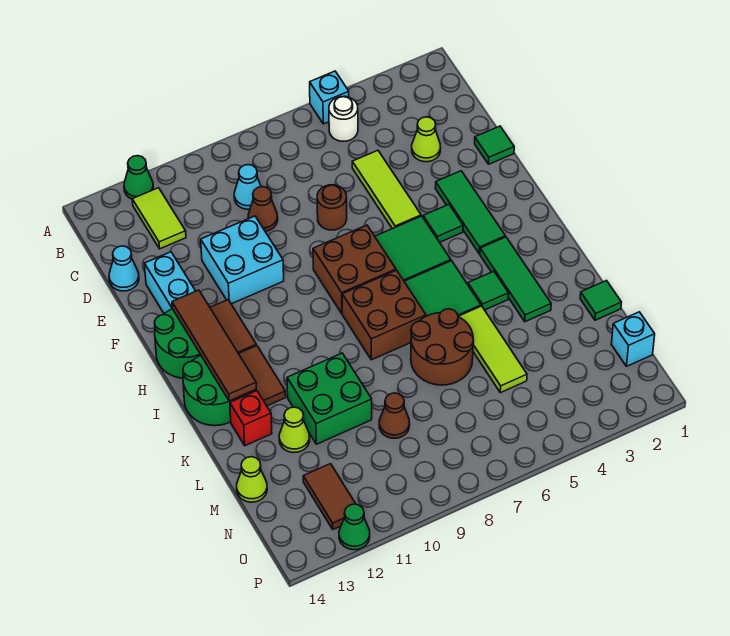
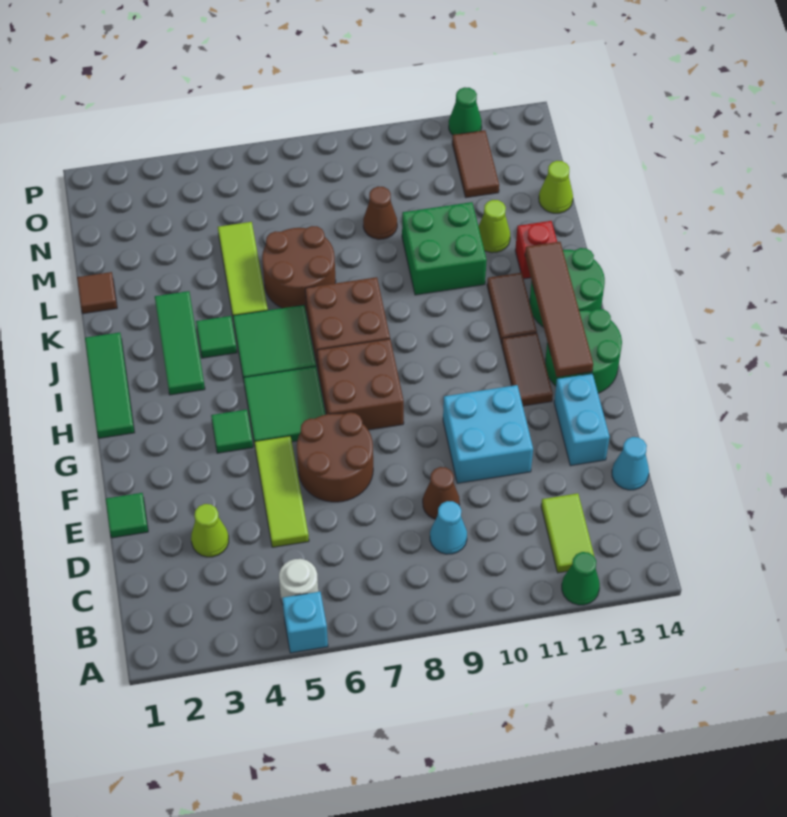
brown 1x1 round brick [317,185,347,230] -> brown 2x2 round brick [297,413,373,502]
green 1x3 tile [435,171,505,254] -> green 1x3 tile moved to [85,332,135,438]
green 1x1 tile [580,281,622,320] -> brown 1x1 tile [77,272,117,314]
cyan 1x1 brick [611,312,655,366] -> none

